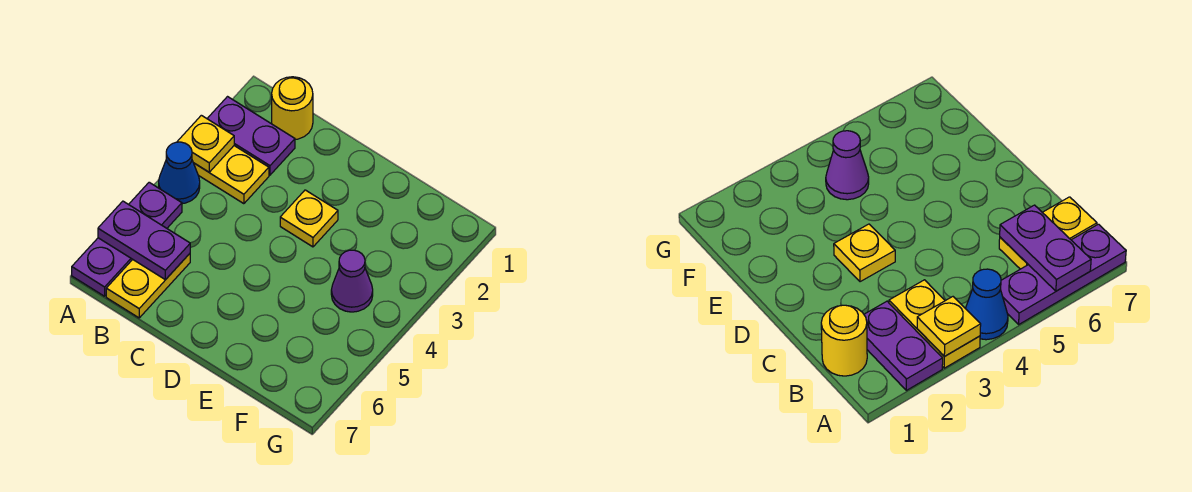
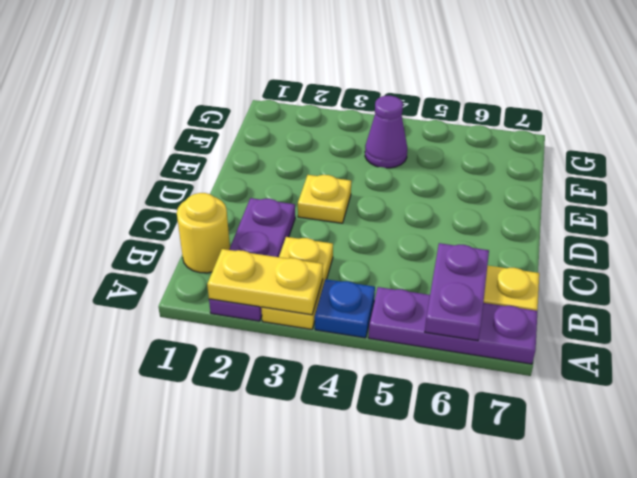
purple 1x2 plate [207,97,295,175] -> purple 1x3 plate [209,198,295,321]
yellow 1x1 plate [177,115,234,172] -> yellow 1x2 plate [207,249,323,315]
blue 1x1 cone [159,142,200,204] -> blue 1x1 plate [315,279,375,338]

